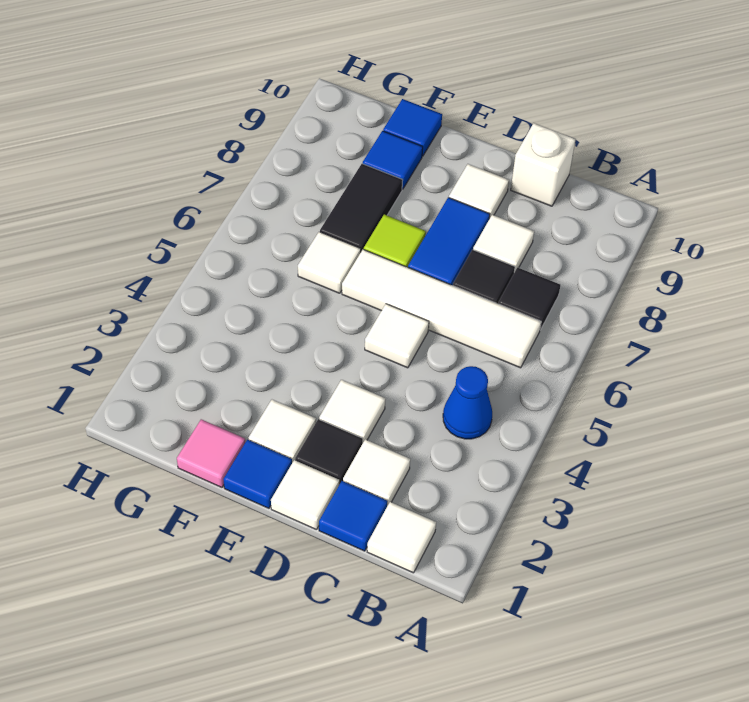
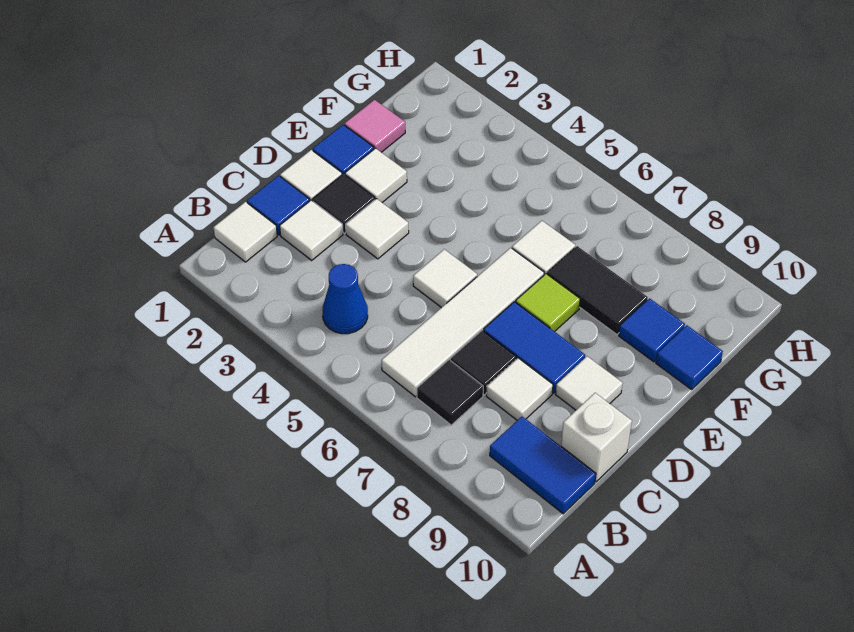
none -> blue 1x2 tile [490,416,596,514]

